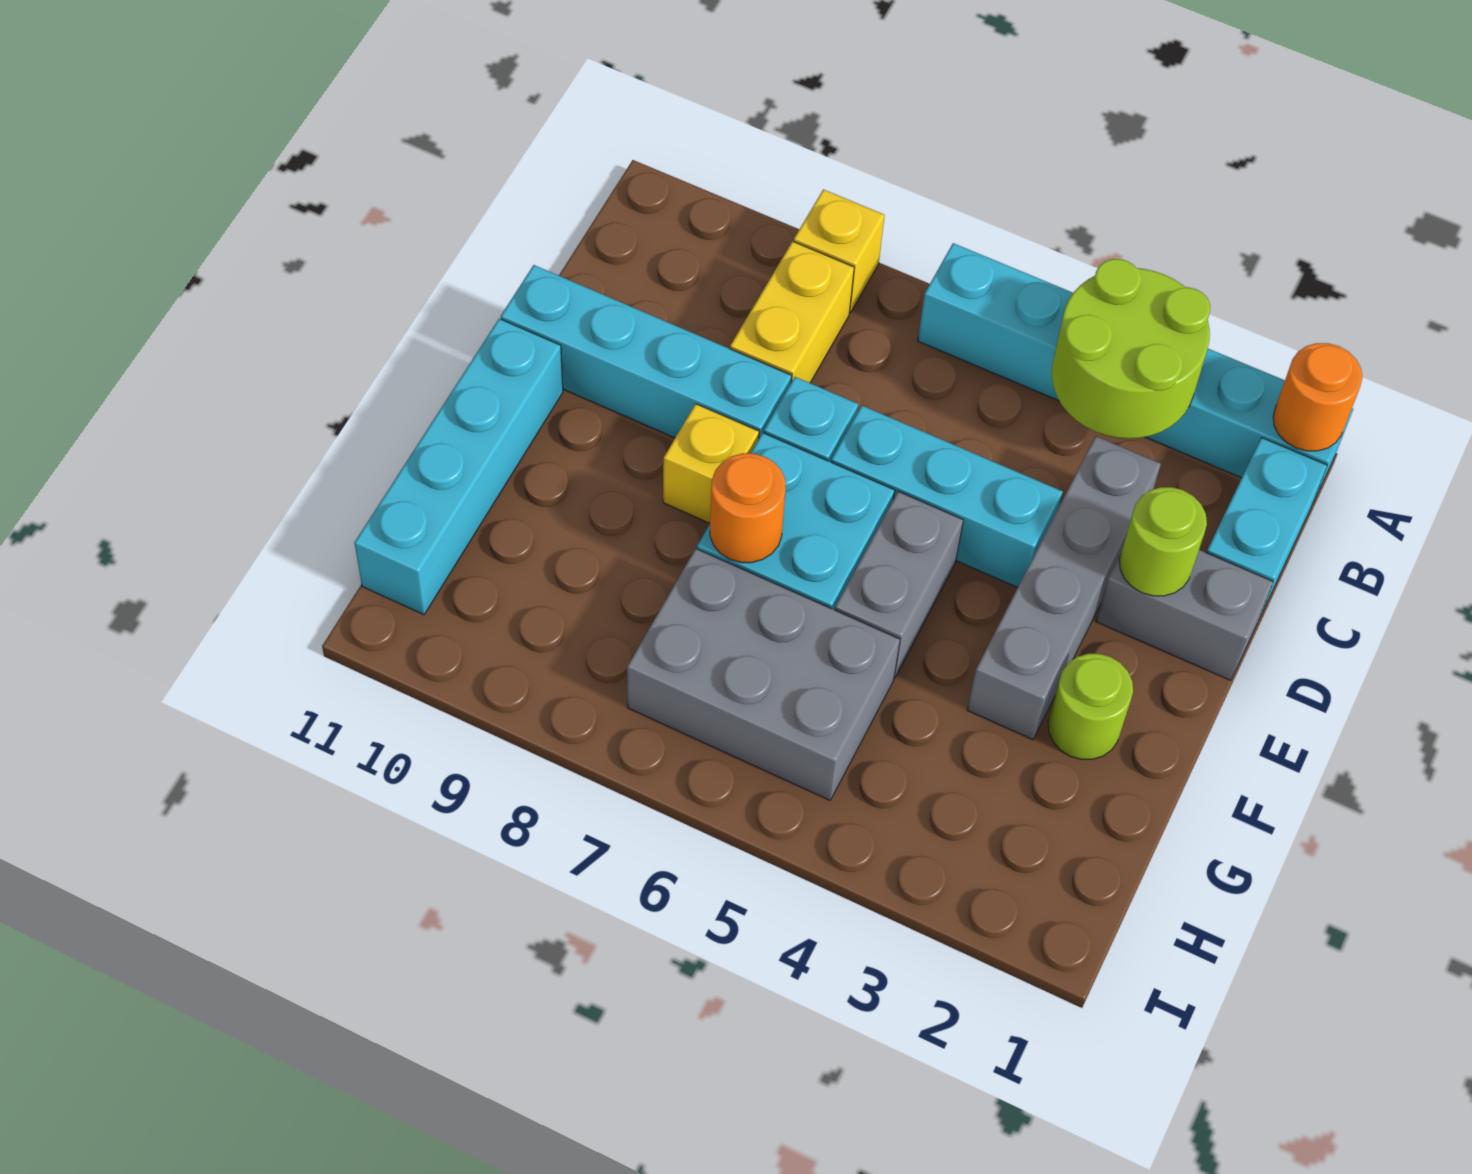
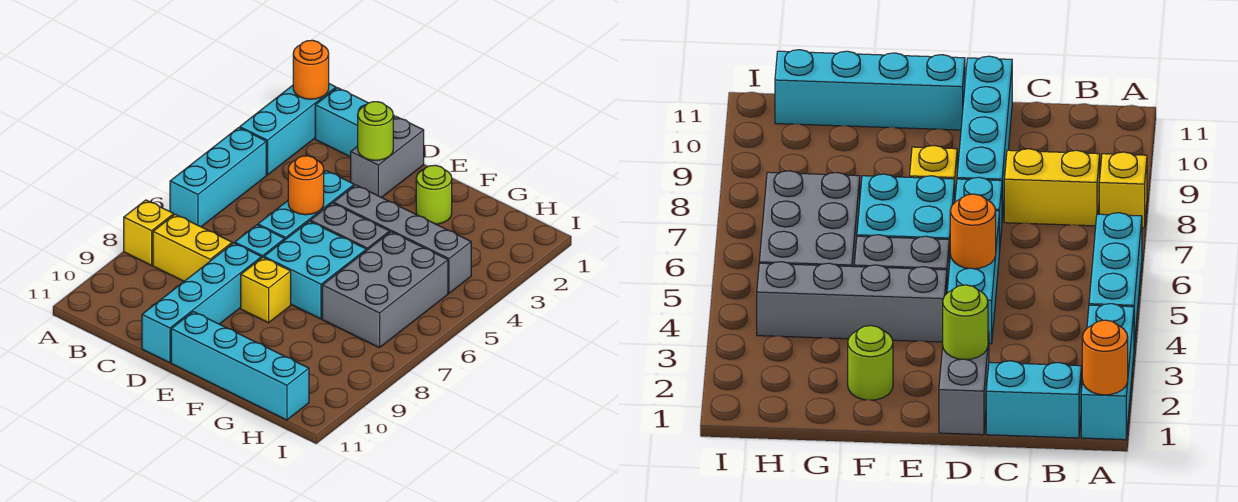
lime 2x2 round brick [1052,259,1210,439] -> none
grey 1x4 brick [967,436,1161,740] -> grey 1x4 brick moved to [334,185,471,293]
orange 1x1 round brick [710,453,786,563] -> orange 1x1 round brick moved to [288,156,324,215]

